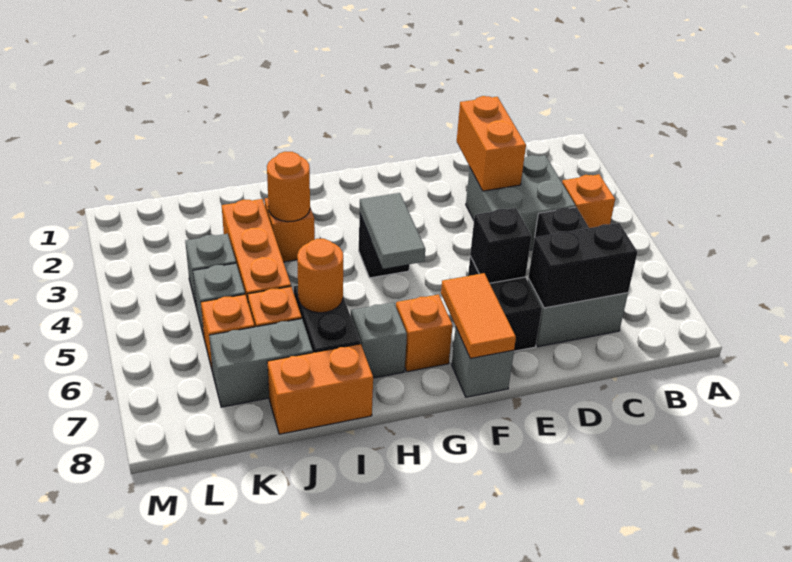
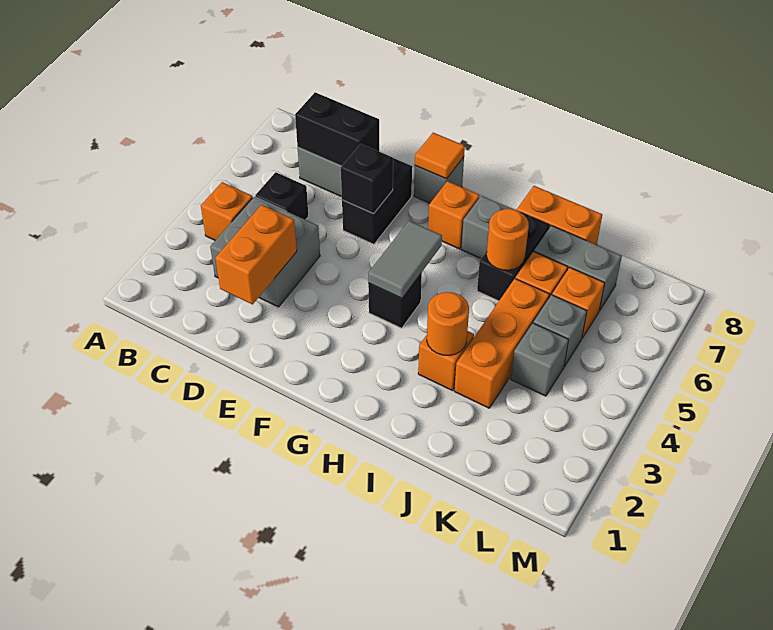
orange 1x2 tile [441,273,516,358] -> orange 1x1 tile [415,133,465,179]

